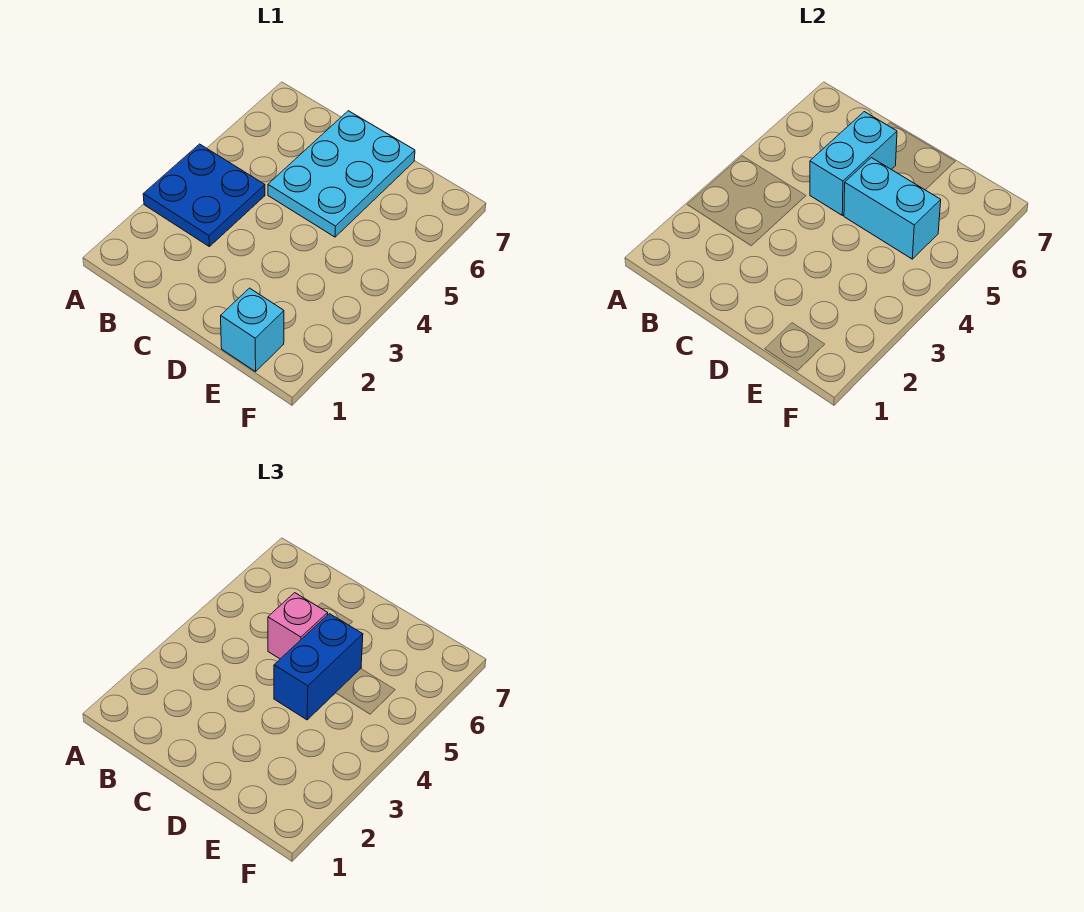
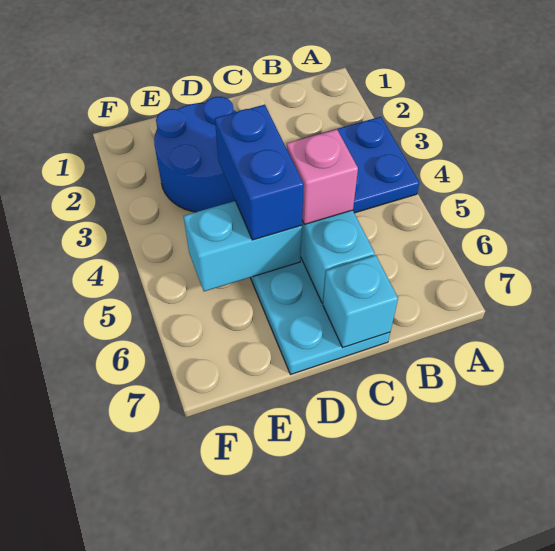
none -> blue 2x2 round brick [154,97,236,212]
cyan 1x1 brick [221,288,284,372] -> cyan 1x1 brick moved to [323,255,398,348]

